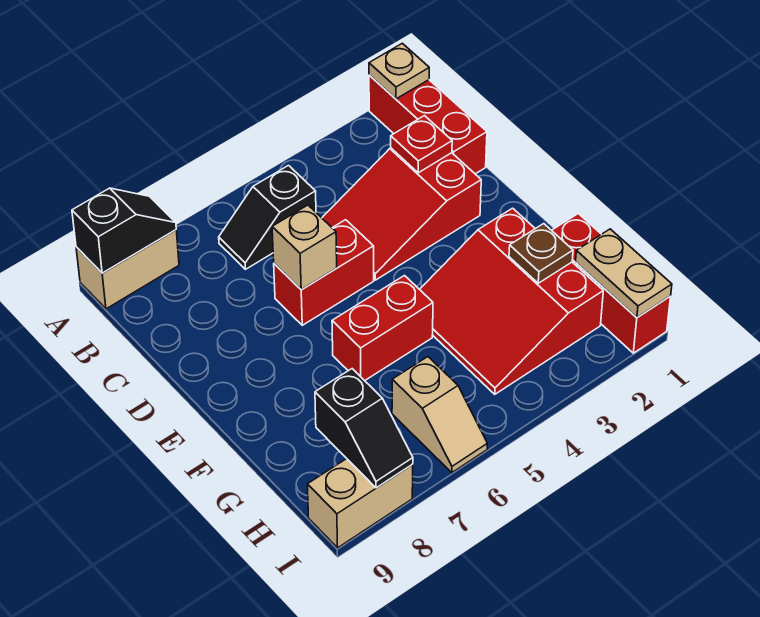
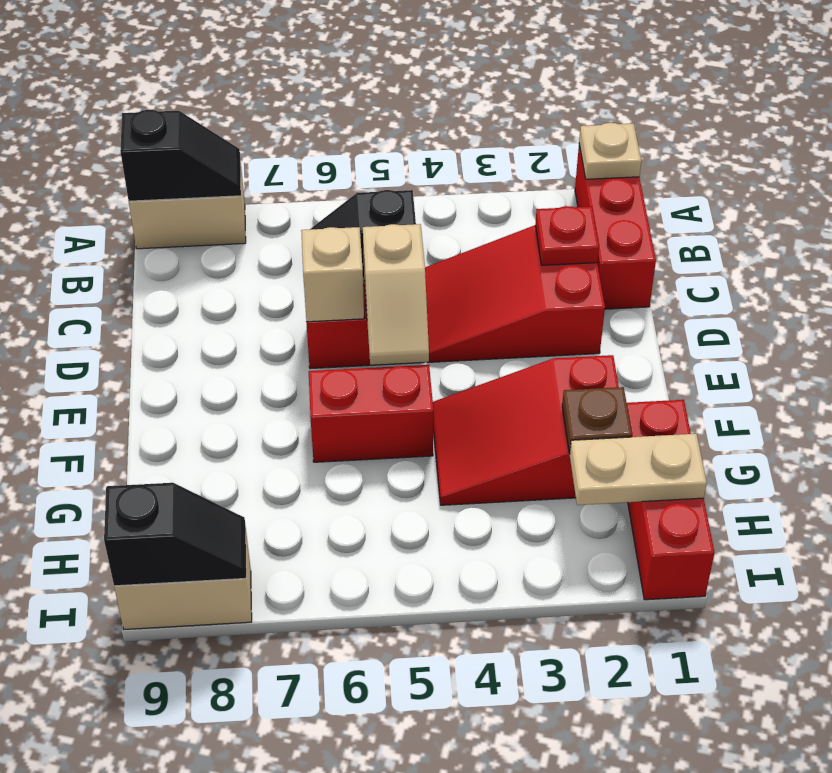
red 3x3 slope [420,208,603,394] -> red 2x3 slope [433,355,619,505]
tan 1x2 plate [576,229,672,318] -> tan 1x2 plate turned to [570,434,707,505]
tan 1x2 slope [392,357,487,473] -> tan 1x2 slope moved to [363,224,429,365]
black 1x2 slope [315,369,413,488] -> black 1x2 slope turned to [104,483,246,586]

